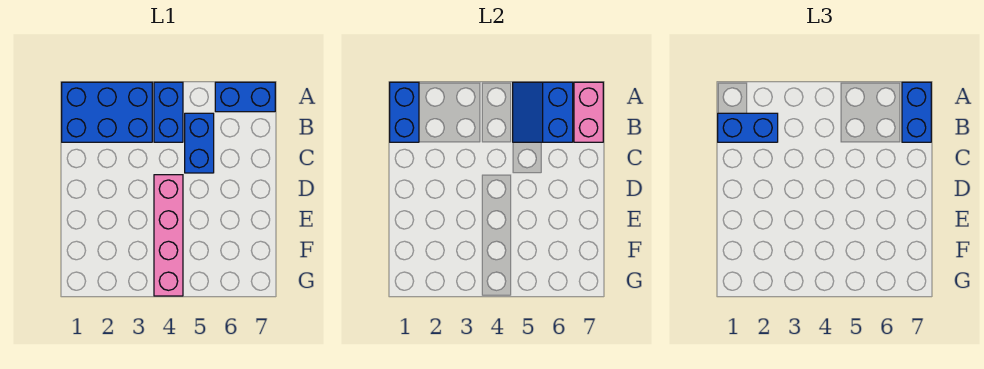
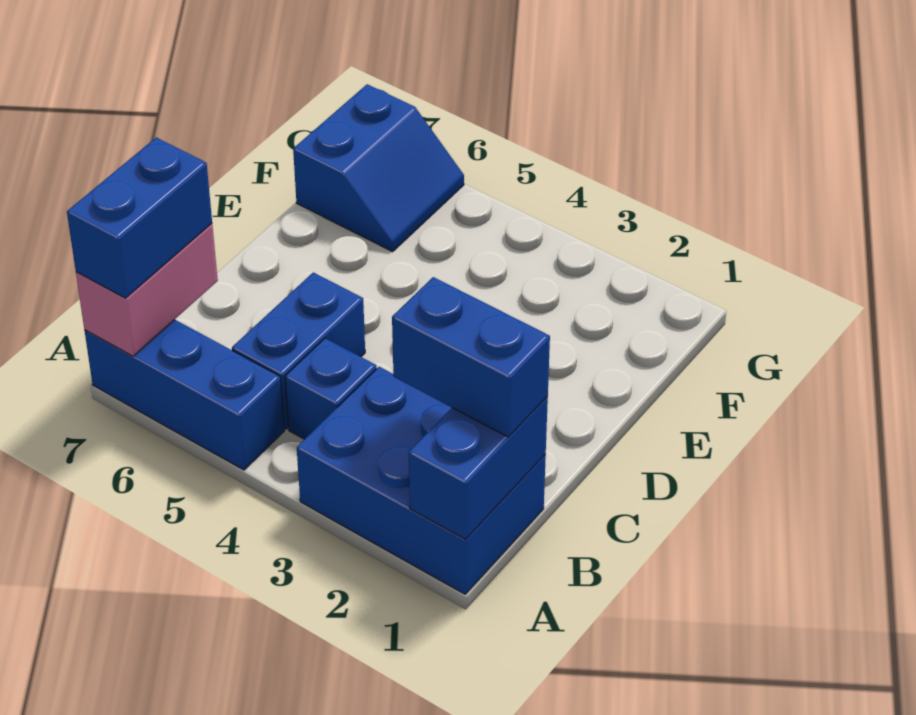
blue 1x2 brick [154,82,183,142] -> blue 1x1 brick [285,338,377,439]
blue 2x2 slope [513,82,573,142] -> blue 2x2 slope moved to [293,84,464,252]
blue 1x2 brick [215,82,275,112] -> blue 1x3 brick [84,320,284,470]
pink 1x4 brick [154,175,183,296] -> none

